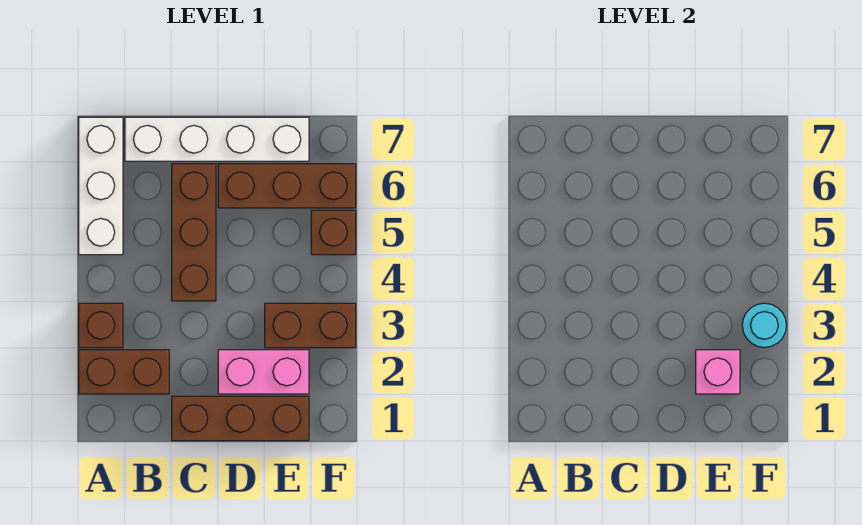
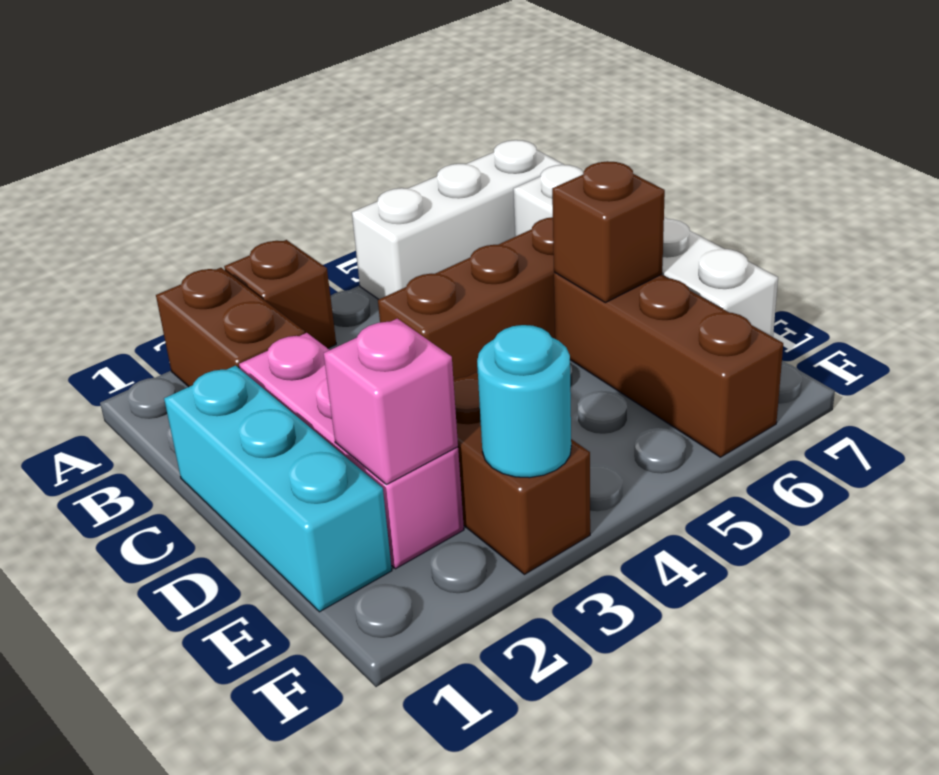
brown 1x3 brick [172,396,309,441] -> cyan 1x3 brick [164,366,392,612]
pink 1x2 brick [218,350,309,394] -> pink 1x3 brick [239,333,464,569]
brown 1x1 brick [311,210,356,255] -> brown 1x1 brick moved to [552,161,665,303]

